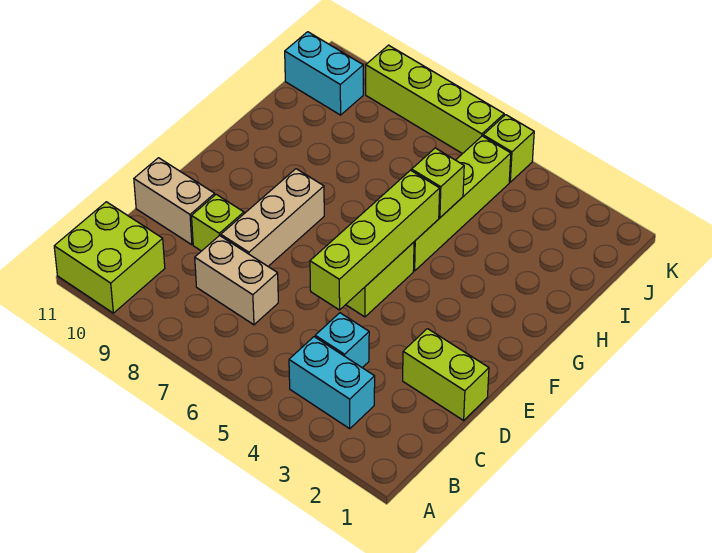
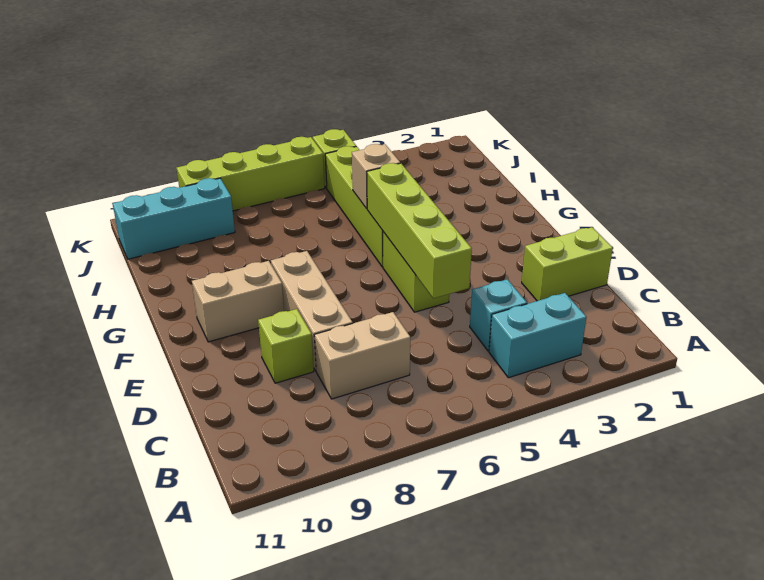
lime 2x2 brick [54,202,165,313] -> none
tan 1x2 brick [134,158,215,245] -> tan 1x2 brick moved to [192,261,284,342]
lime 1x1 brick [412,148,464,218] -> tan 1x1 brick [352,144,400,209]
cyan 1x2 brick [285,32,363,115] -> cyan 1x3 brick [113,178,235,259]

